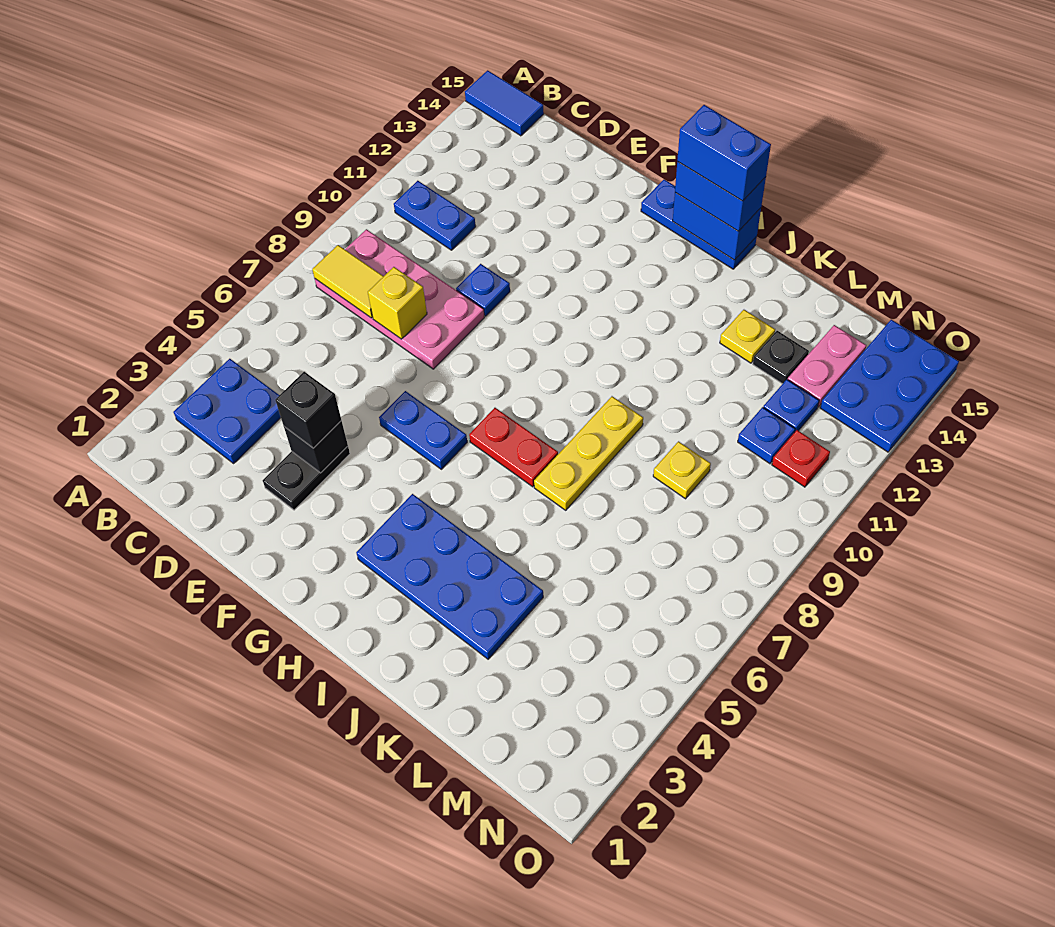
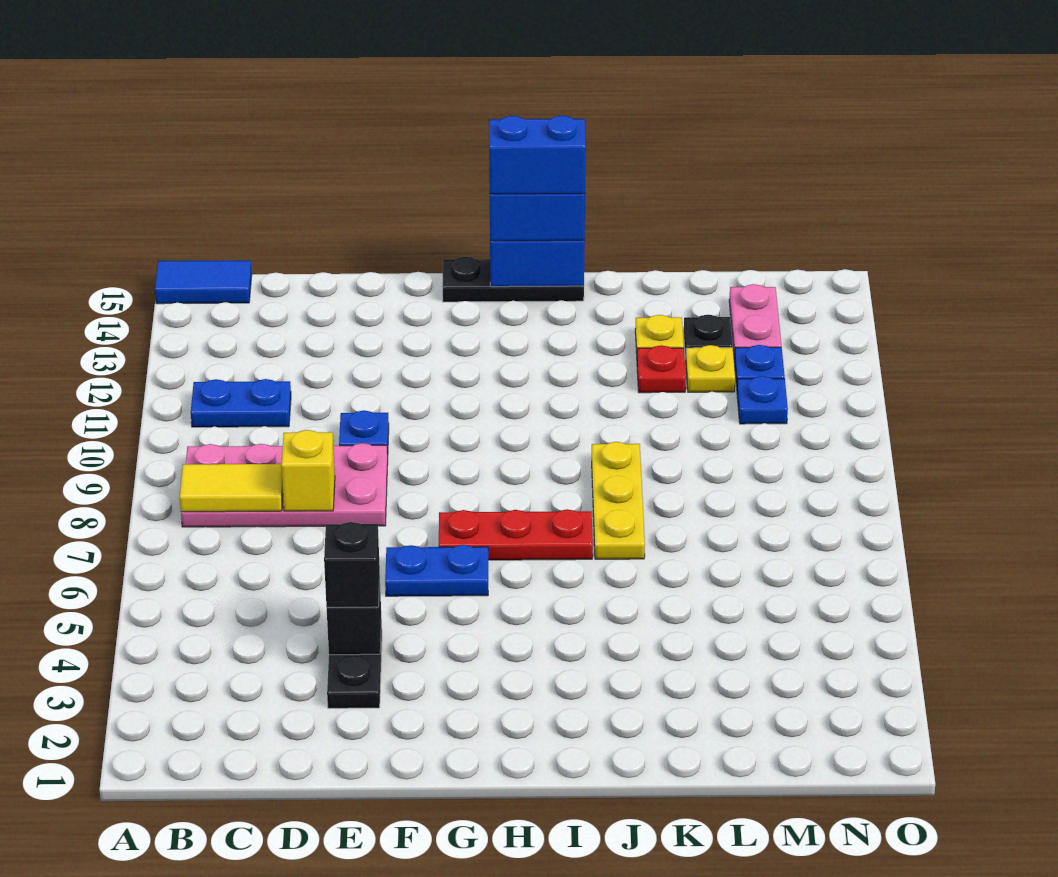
blue 2x2 plate [173,359,281,463] -> none
blue 1x3 plate [641,179,757,269] -> black 1x3 plate [443,256,584,302]
blue 2x4 plate [356,494,543,659] -> none
red 1x2 plate [469,408,558,487] -> red 1x3 plate [439,509,593,560]
yellow 1x1 plate [653,441,711,499] -> yellow 1x1 plate moved to [686,345,735,392]
red 1x1 plate [772,430,830,487] -> red 1x1 plate moved to [637,345,686,393]
blue 2x3 plate [820,320,959,452] -> none

